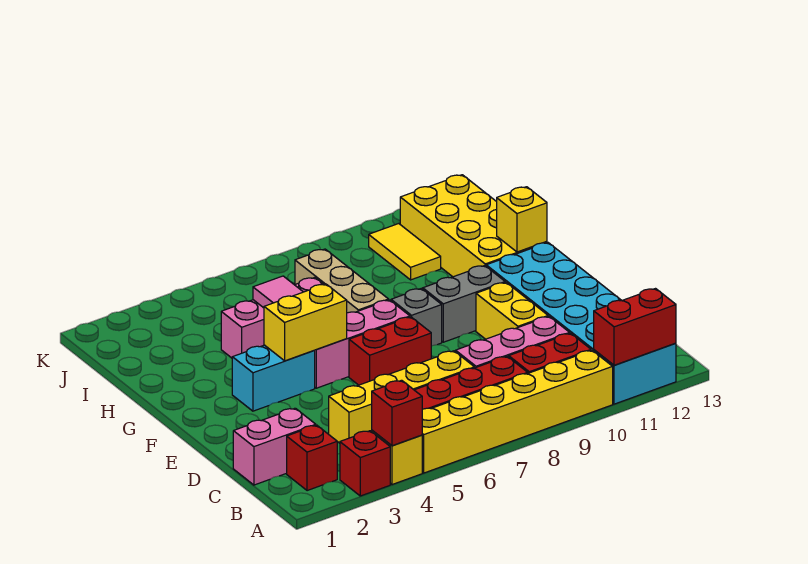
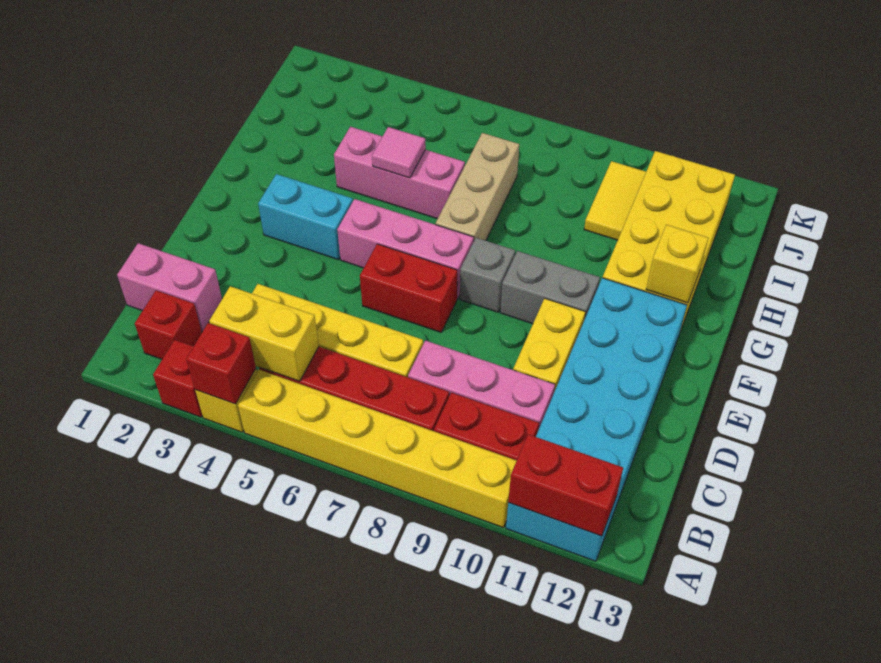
yellow 1x2 brick [264,284,347,361] -> yellow 1x2 brick moved to [209,286,319,381]

